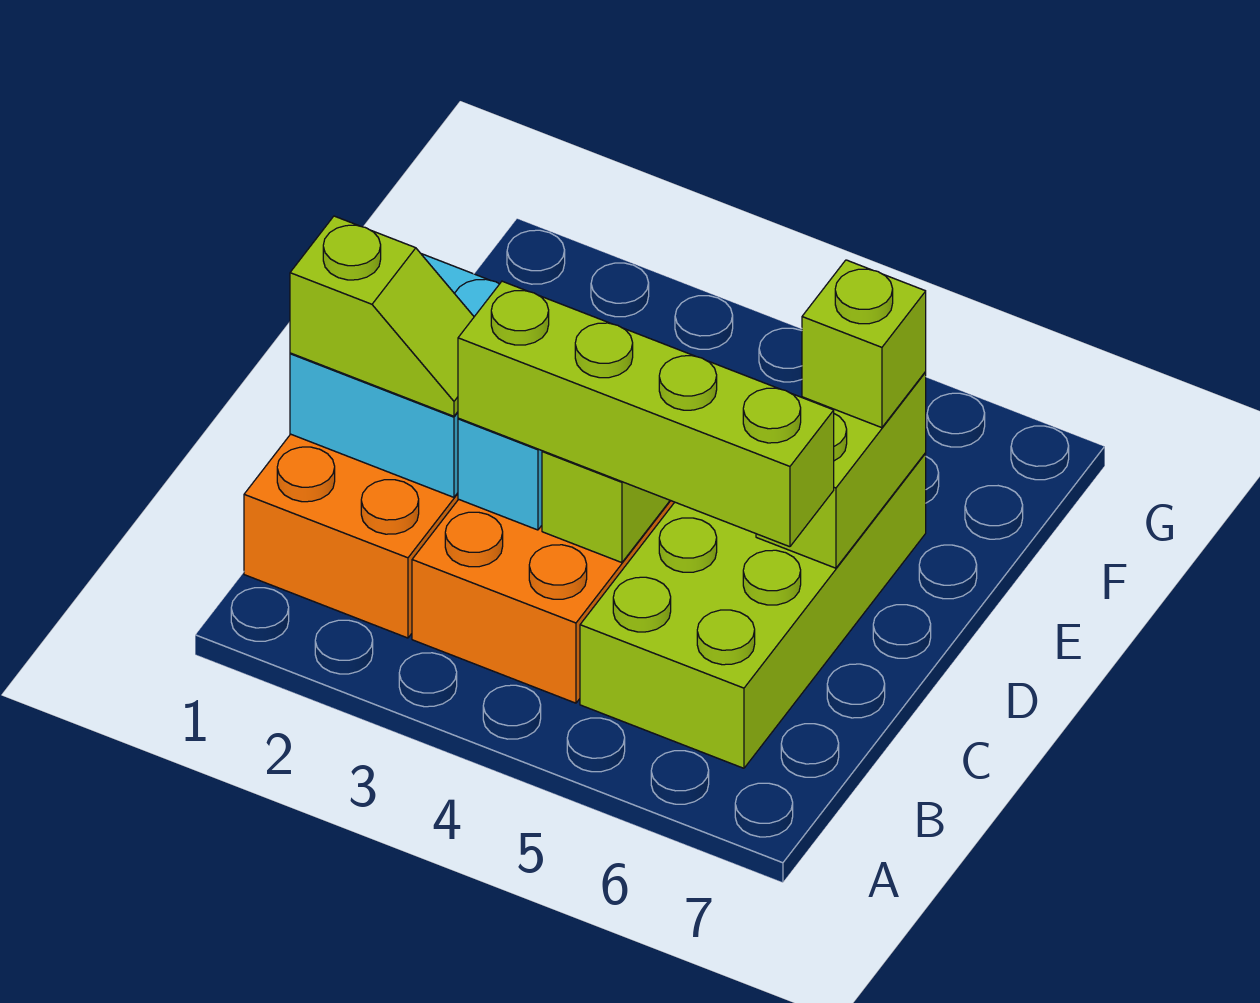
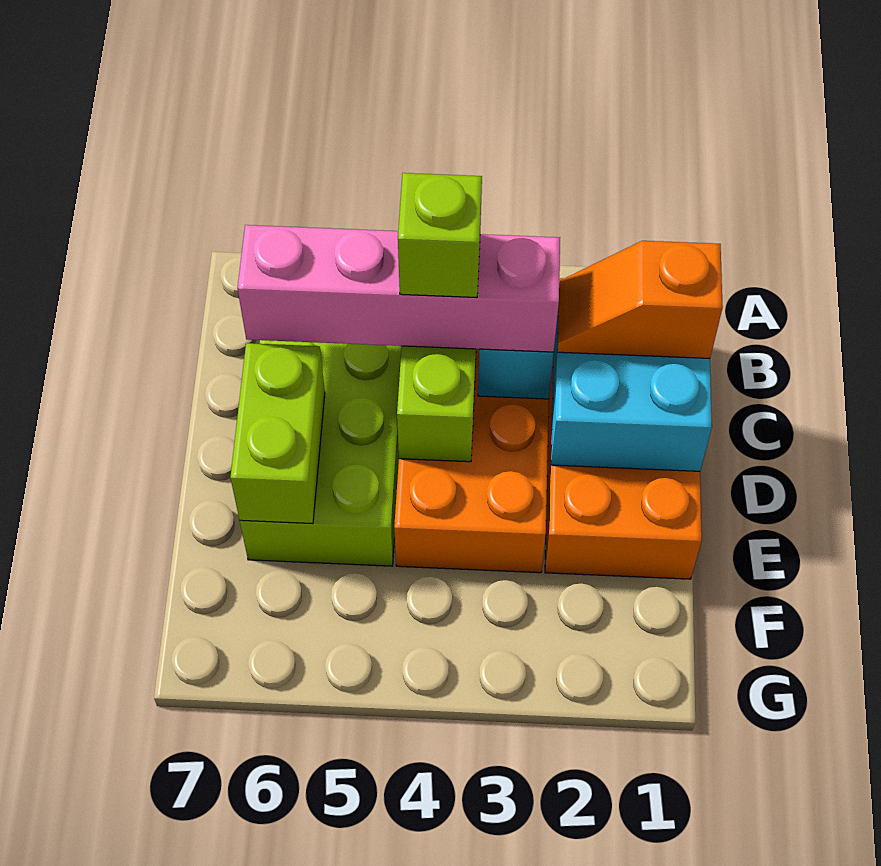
lime 1x2 slope [290,216,474,416] -> orange 1x2 slope [557,241,723,358]
lime 1x4 brick [458,281,834,547] -> pink 1x4 brick [237,225,560,352]
lime 1x1 brick [802,260,926,428] -> lime 1x1 brick moved to [398,173,482,298]

